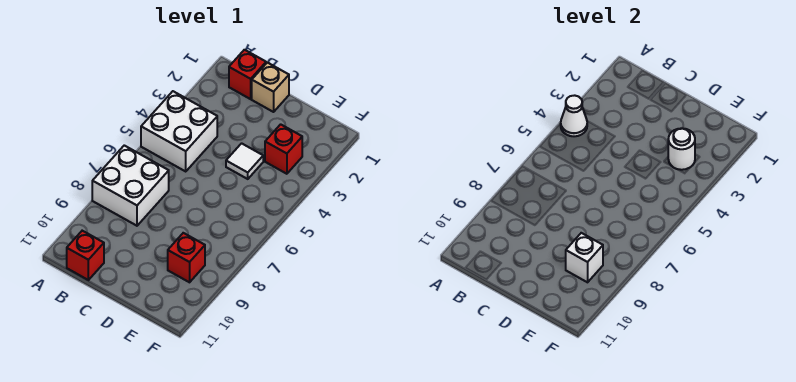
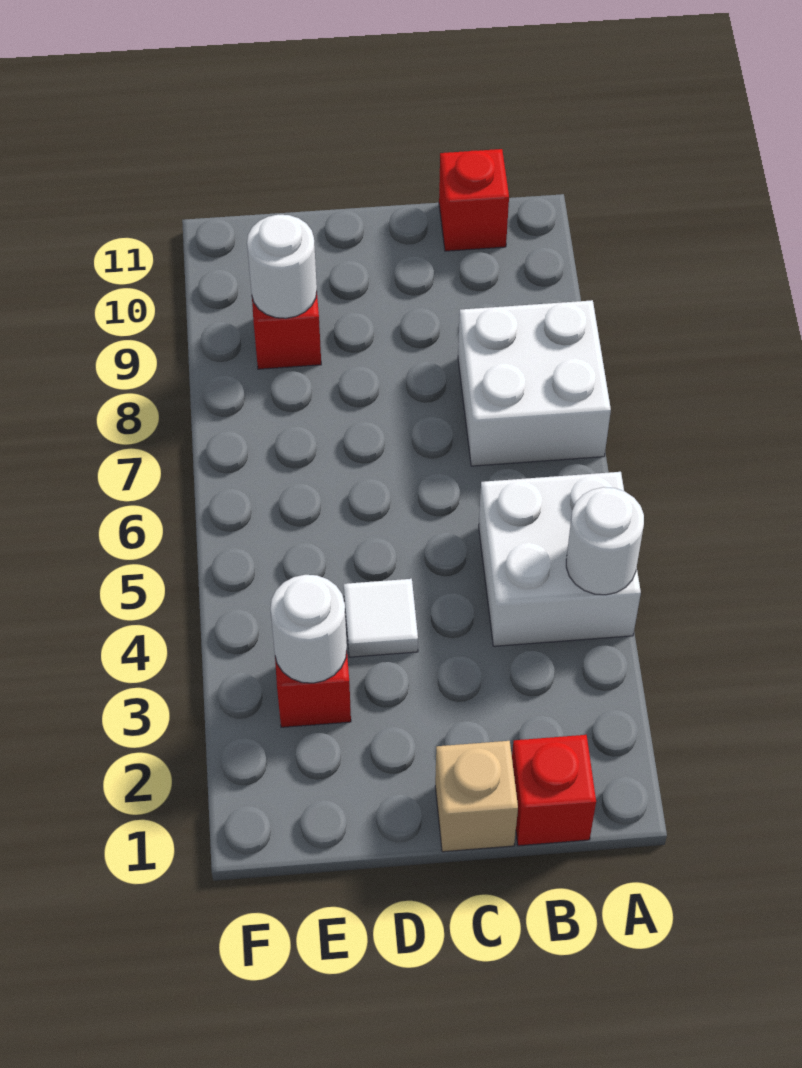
white 1x1 cone [561,95,587,136] -> white 1x1 round brick [566,487,644,595]
white 1x1 brick [566,233,603,282] -> white 1x1 round brick [247,215,317,318]

